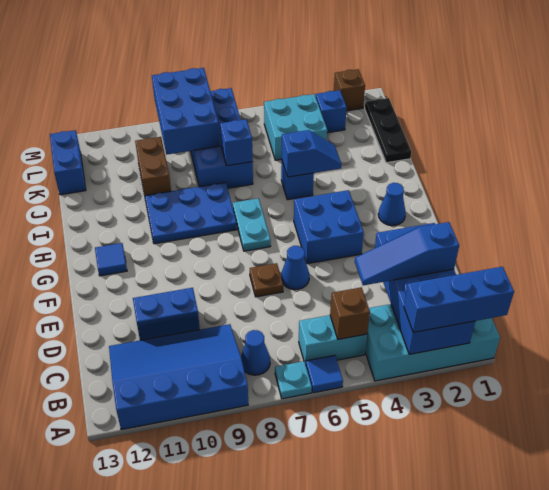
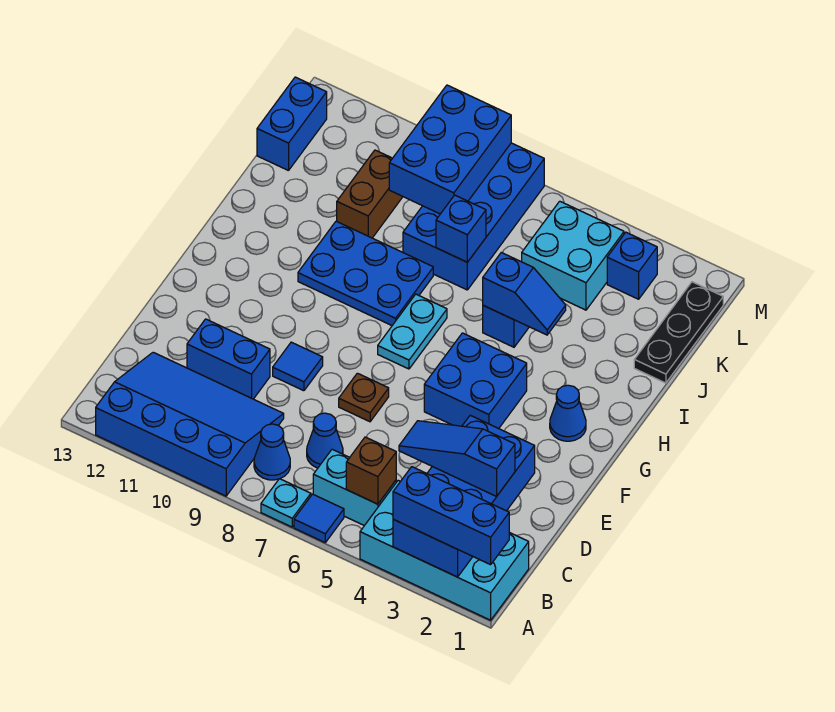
blue 1x1 cone [281,246,309,290] -> blue 1x1 cone moved to [307,413,343,468]
blue 1x1 tile [95,243,127,276] -> blue 1x1 tile moved to [273,342,323,391]
brown 1x1 brick [334,69,365,111] -> none

